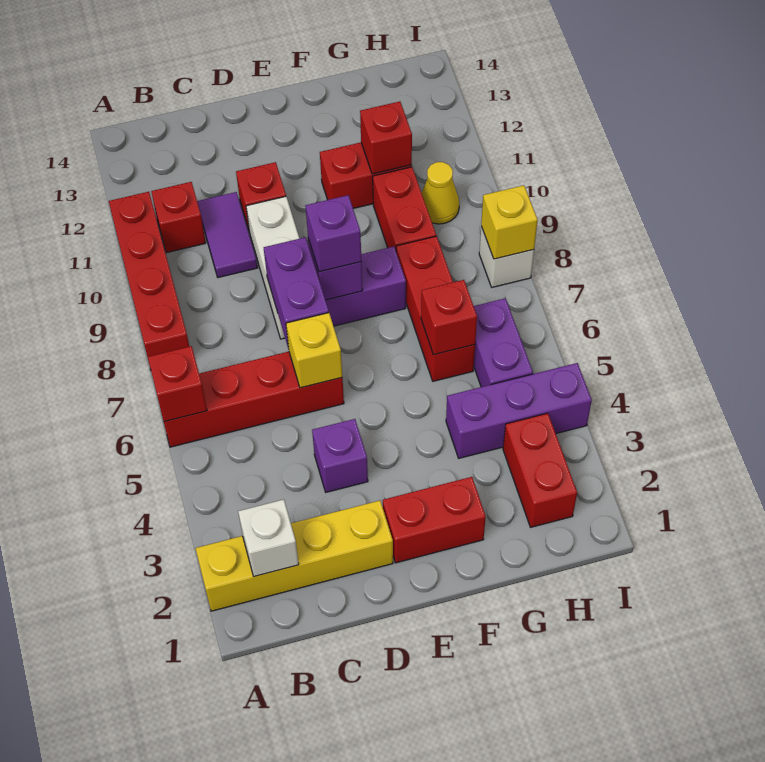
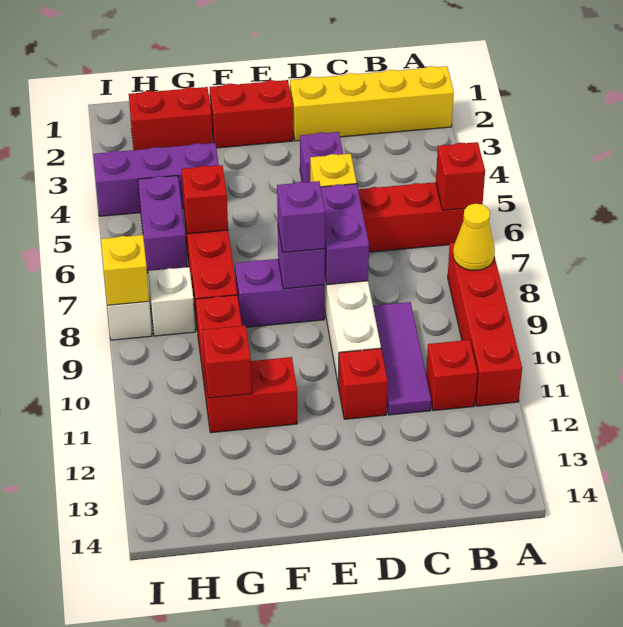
white 1x1 brick [238,499,299,577] -> white 1x1 brick moved to [148,267,195,336]
purple 1x2 tile [197,192,257,278] -> purple 1x3 tile [373,302,431,415]
red 1x2 brick [503,413,577,527] -> red 1x2 brick turned to [129,87,213,150]
yellow 1x1 cone [422,162,459,224] -> yellow 1x1 cone moved to [453,204,495,270]

